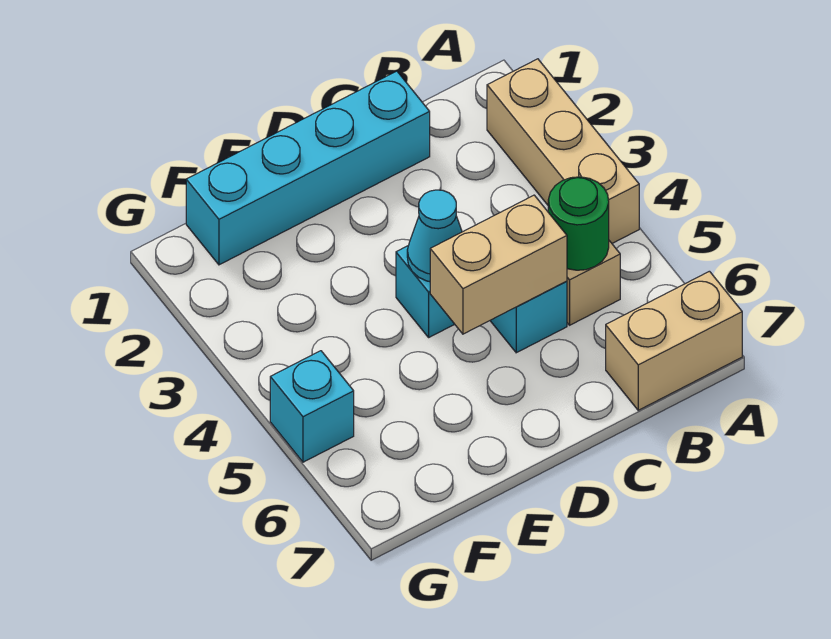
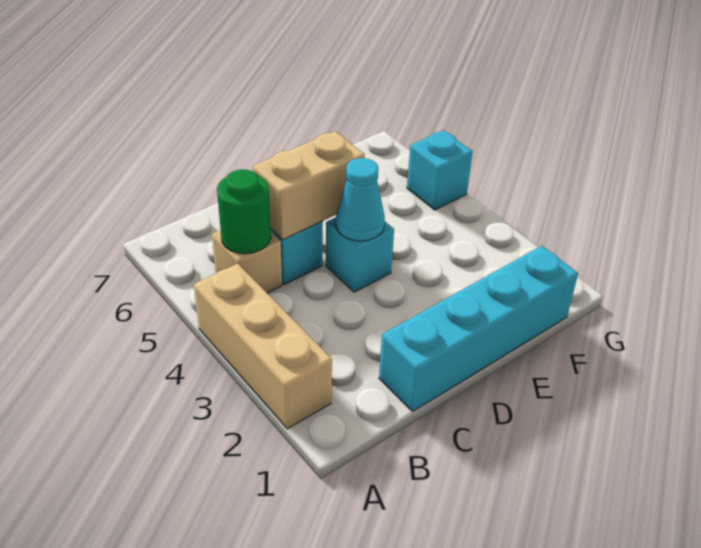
tan 1x2 brick [606,271,742,410] -> none

